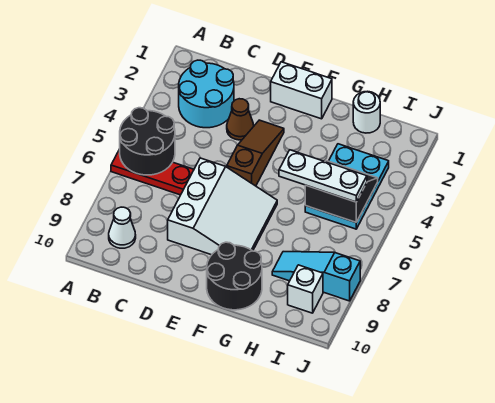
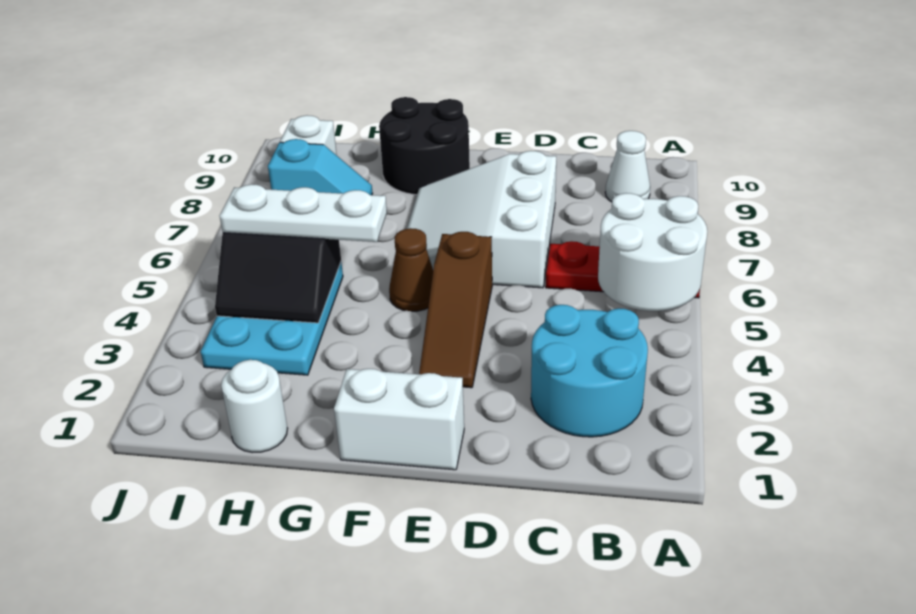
black 2x2 round brick [120,108,175,175] -> white 2x2 round brick [598,193,707,311]
brown 1x1 cone [227,99,254,140] -> brown 1x1 cone moved to [389,228,433,311]
cyan 1x3 slope [272,252,360,301] -> cyan 1x2 slope [268,139,373,195]

